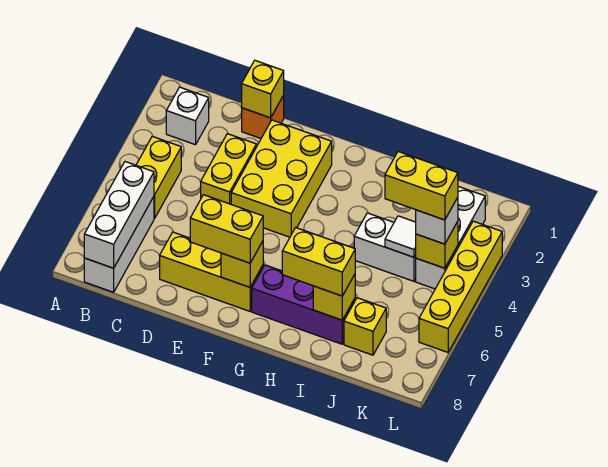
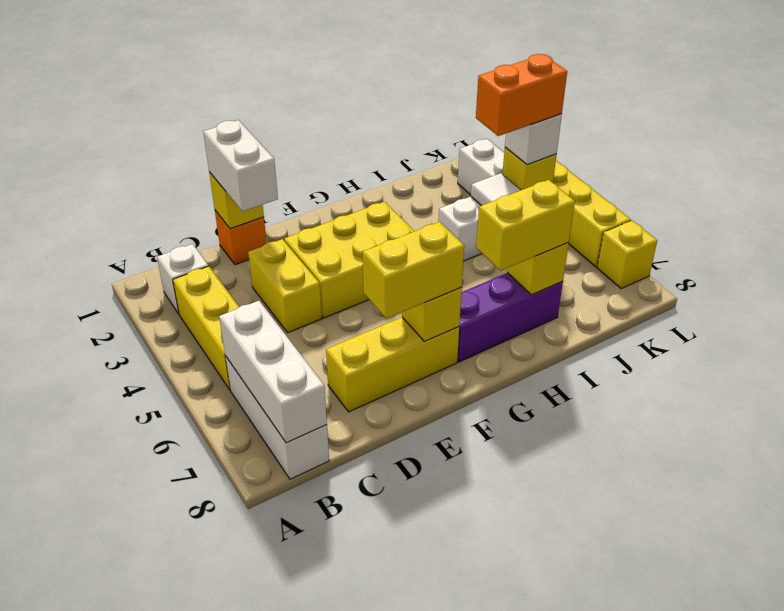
yellow 1x2 brick [136,136,181,218] -> yellow 1x3 brick [173,266,239,390]
none -> white 1x2 brick [203,120,278,212]
yellow 2x3 brick [231,120,332,237] -> yellow 2x3 brick turned to [284,202,414,318]
yellow 1x2 brick [385,152,458,220] -> orange 1x2 brick [476,54,567,136]
yellow 1x1 brick [344,298,386,355] -> yellow 1x1 brick moved to [597,221,657,289]

